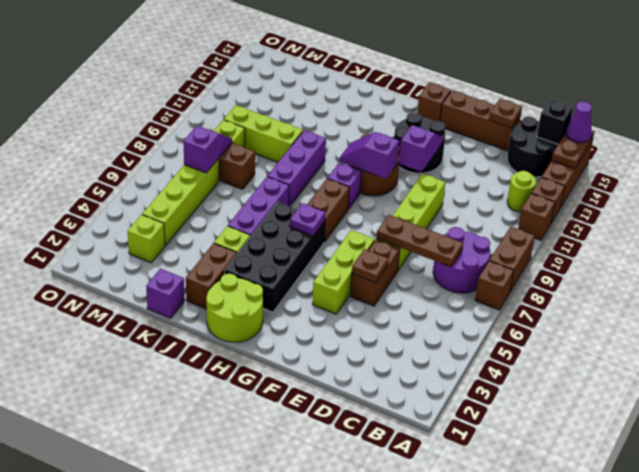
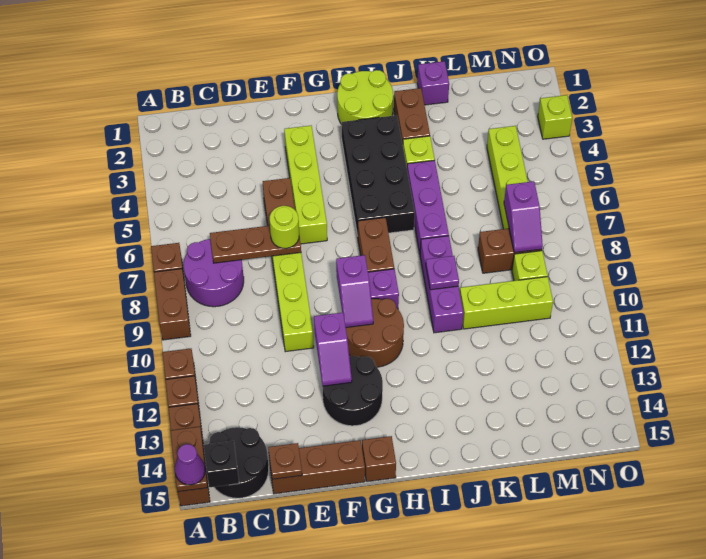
lime 1x1 round brick [507,171,536,212] -> lime 1x1 round brick moved to [270,206,299,248]
brown 1x1 plate [352,249,388,283] -> none
lime 1x3 brick [312,230,375,314] -> lime 1x4 brick [284,126,327,244]
purple 1x2 slope [340,132,399,179] -> purple 1x2 slope turned to [336,255,373,327]
purple 1x1 plate [290,203,326,236] -> purple 1x1 plate moved to [426,256,459,290]
lime 1x1 brick [128,215,165,263] -> lime 1x1 brick moved to [538,95,572,139]

